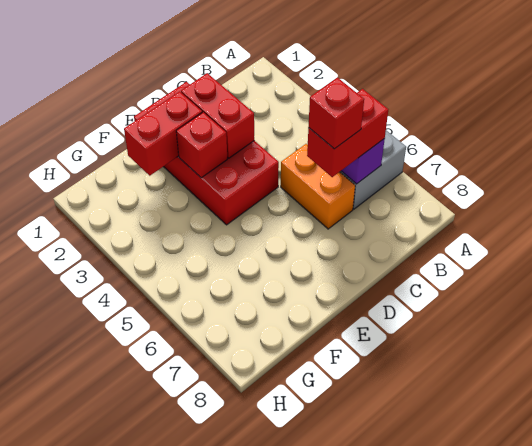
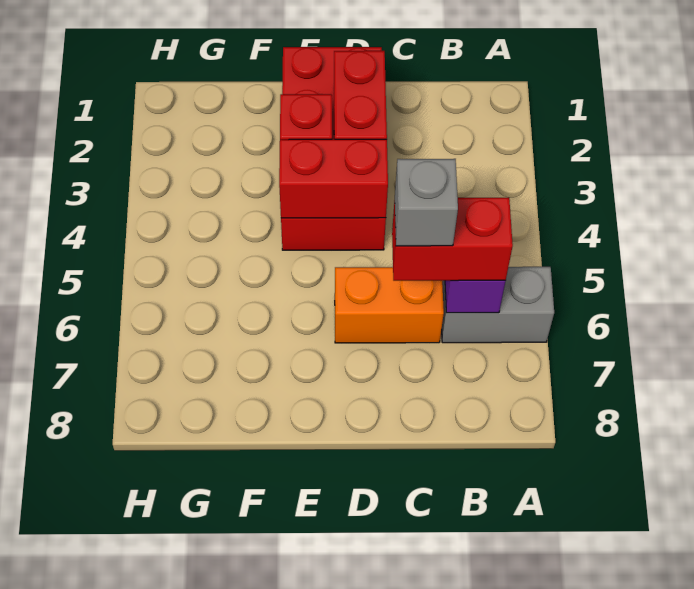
orange 1x2 brick [281,144,355,229] -> orange 1x2 brick turned to [335,267,444,343]
red 1x1 brick [309,78,364,149] -> grey 1x1 brick [395,159,458,246]
red 1x2 brick [124,91,202,176] -> red 1x2 brick moved to [279,139,388,218]

